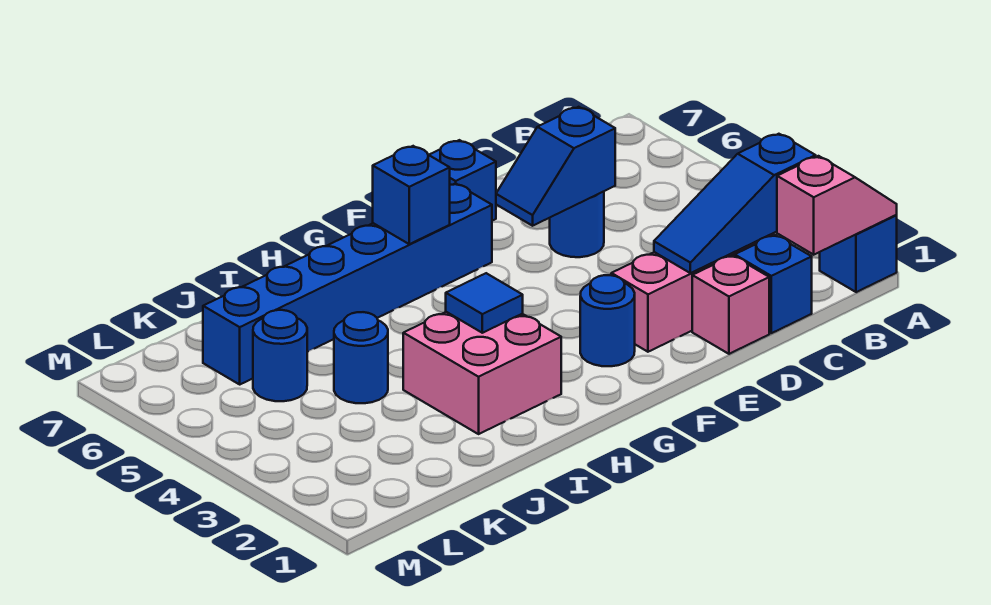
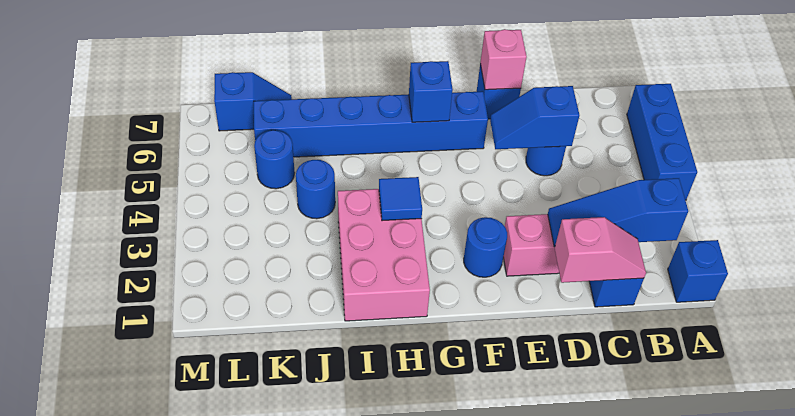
pink 1x2 slope [777,156,897,255] -> pink 1x2 slope moved to [555,217,646,283]
none -> blue 1x3 brick [627,84,697,200]
pink 1x1 brick [692,256,769,354] -> pink 1x1 brick moved to [480,29,527,90]
pink 2x2 brick [403,312,561,434] -> pink 2x3 brick [338,189,430,321]
none -> blue 1x2 slope [214,72,292,131]

